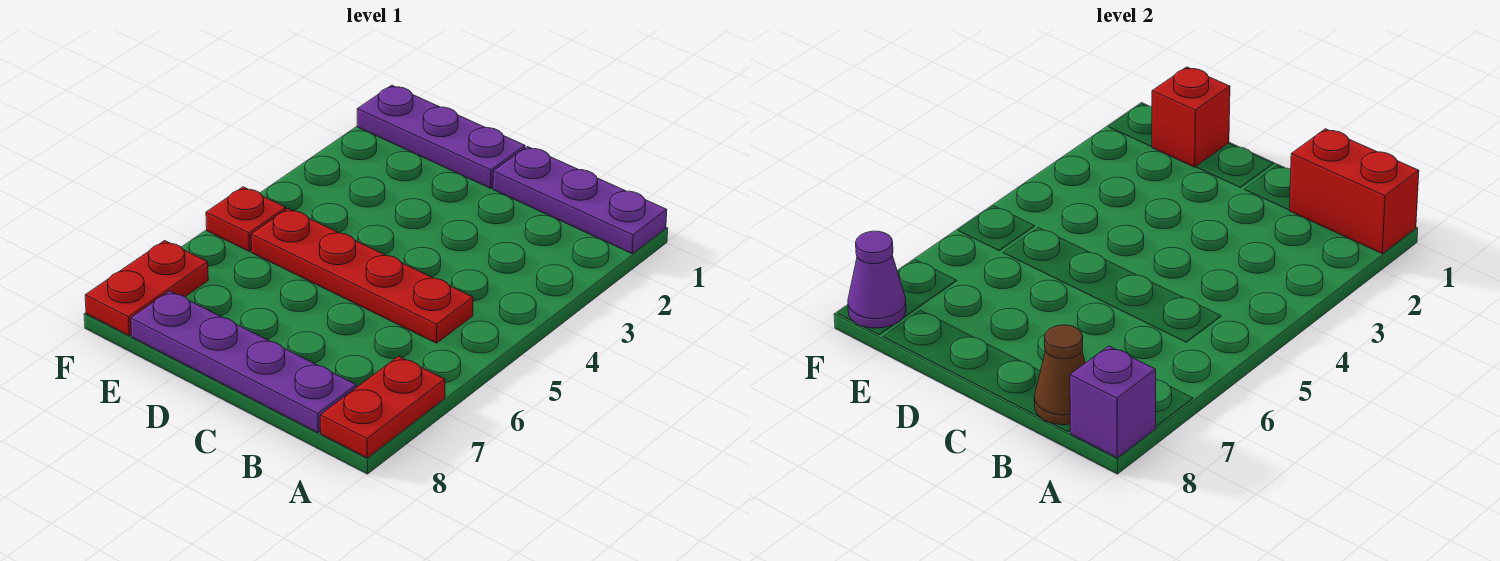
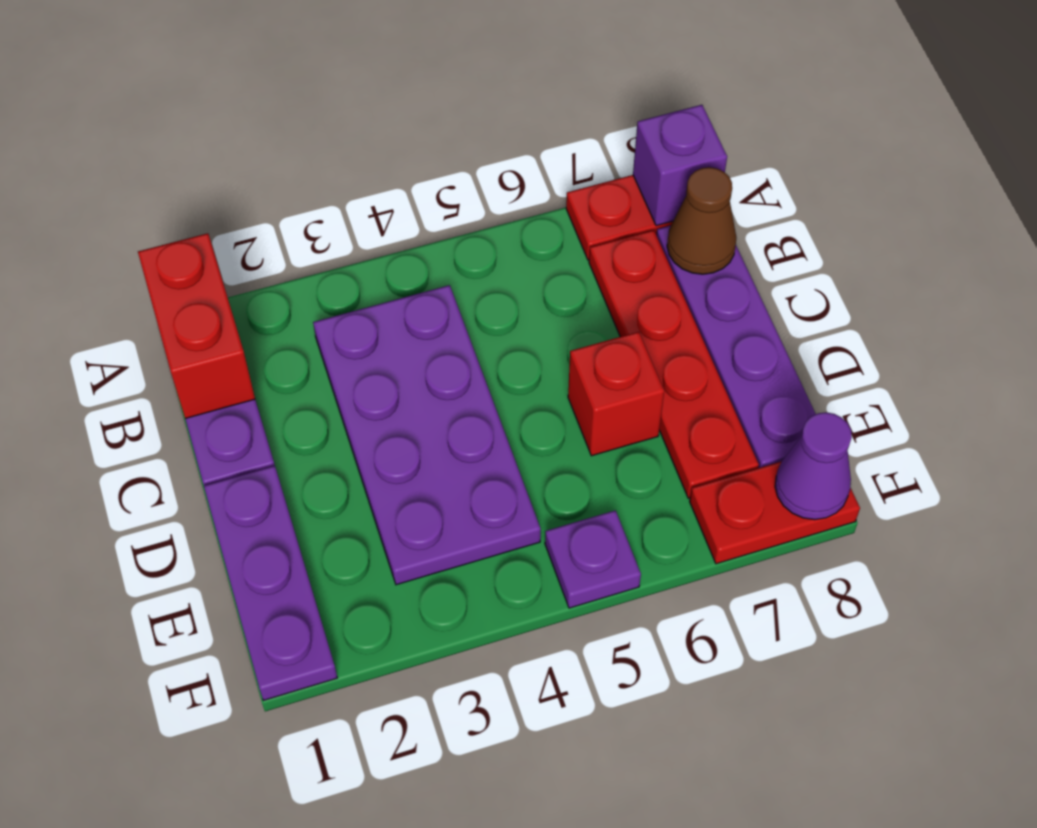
none -> purple 2x4 plate [313,285,541,585]
red 1x4 plate [251,209,473,343] -> red 1x4 plate moved to [589,230,759,498]
red 1x1 brick [1152,67,1230,167] -> red 1x1 brick moved to [568,332,664,456]
red 1x1 plate [206,187,286,252] -> purple 1x1 plate [545,510,641,608]

